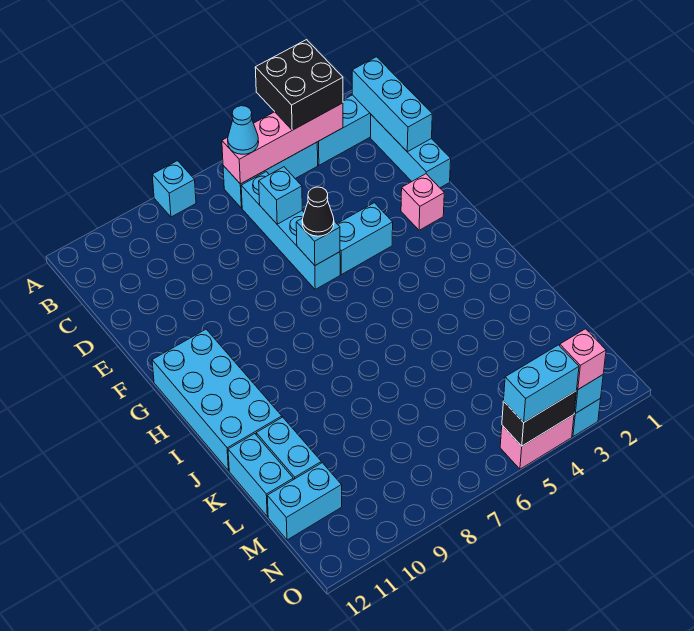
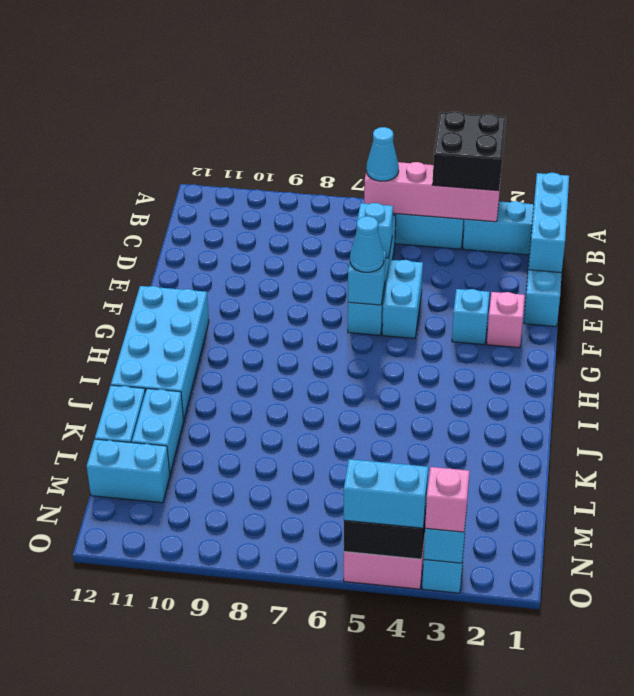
cyan 1x1 brick [152,161,196,217] -> cyan 1x1 brick moved to [452,289,490,345]
cyan 1x2 brick [337,203,393,275] -> cyan 1x2 brick turned to [382,260,423,338]
black 1x1 cone [302,187,334,236] -> cyan 1x1 cone [350,216,384,272]

